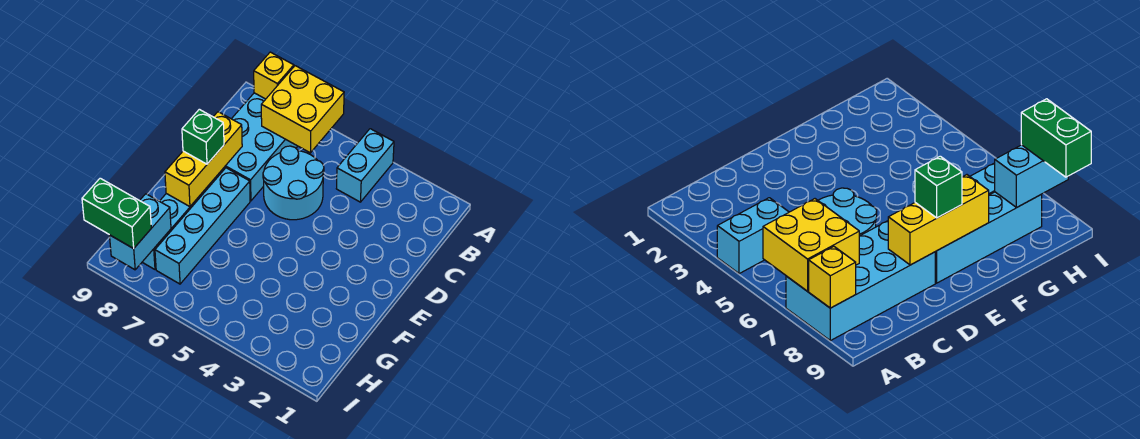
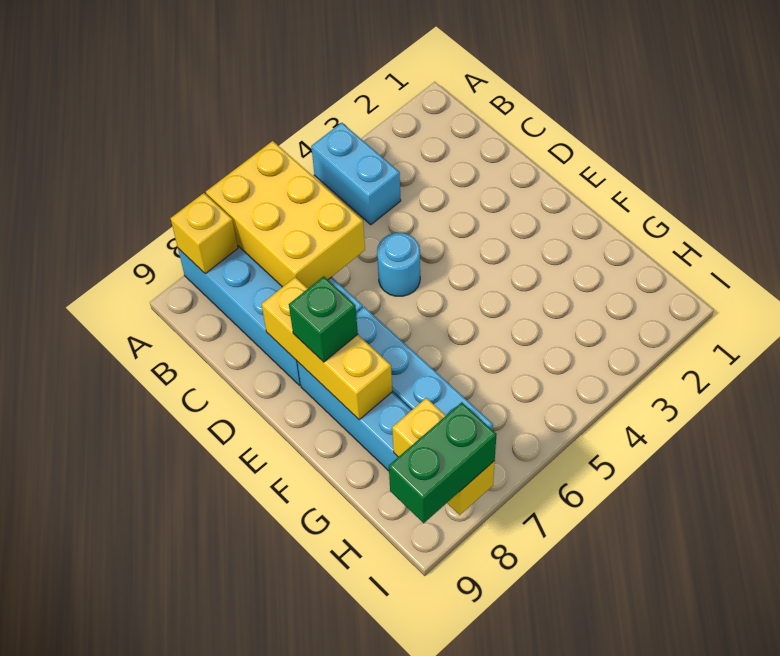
yellow 2x2 brick [261,66,344,153] -> yellow 2x3 brick [206,141,365,288]
cyan 2x2 round brick [263,146,324,220] -> cyan 1x1 round brick [377,233,420,296]
cyan 1x2 brick [109,194,171,270] -> yellow 1x2 brick [392,398,495,515]

